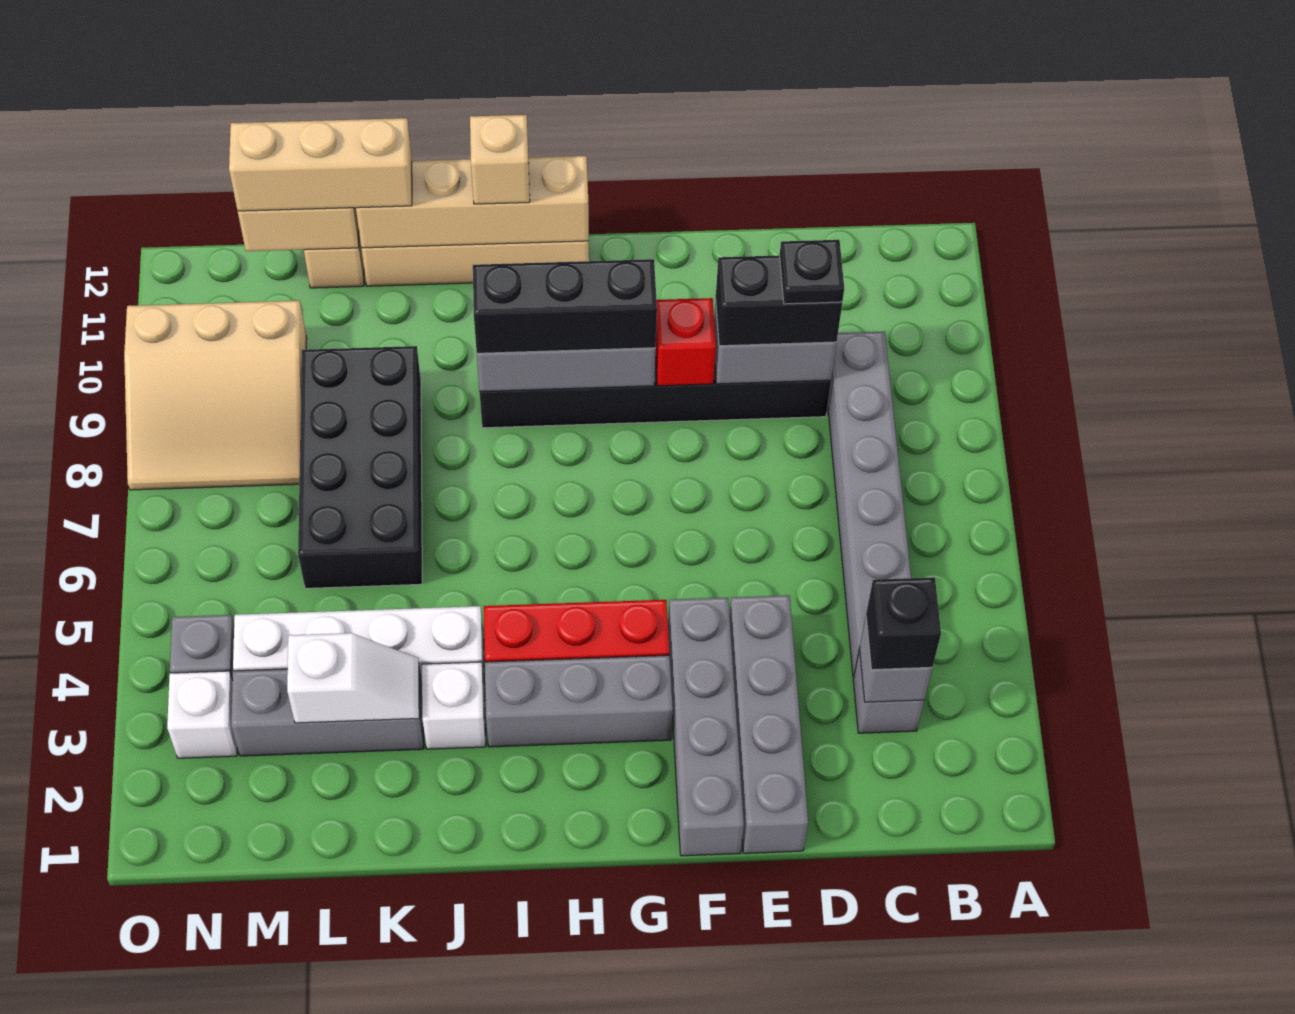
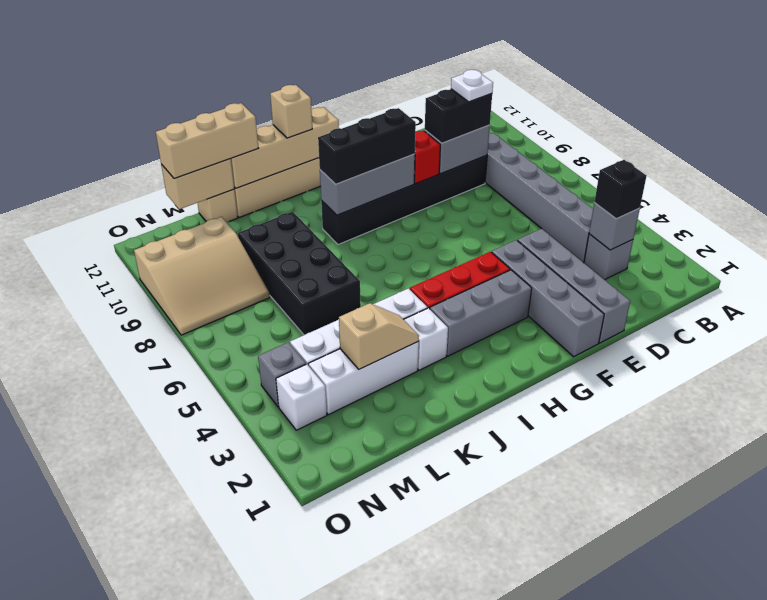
black 1x1 plate [780,240,844,304] -> white 1x1 plate [451,70,493,102]
grey 1x3 brick [231,668,424,756] -> white 1x3 brick [309,342,419,415]
white 1x2 slope [287,633,419,723] -> tan 1x2 slope [339,303,419,369]

